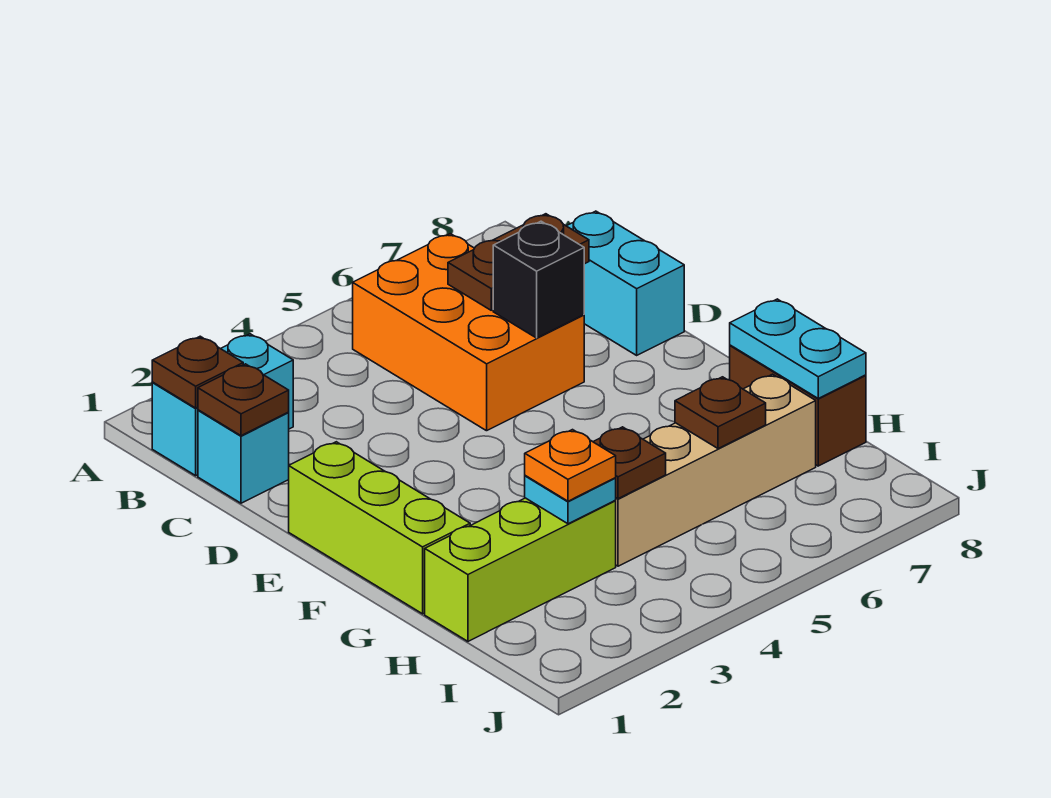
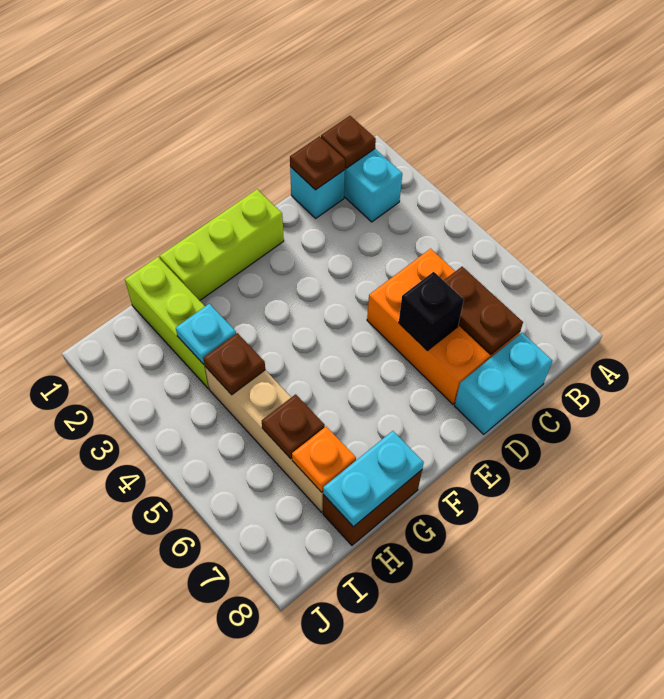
orange 2x3 brick [353,234,584,431] -> orange 2x3 brick turned to [367,249,520,404]
orange 1x1 plate [525,430,616,501] -> orange 1x1 plate moved to [292,426,356,492]

